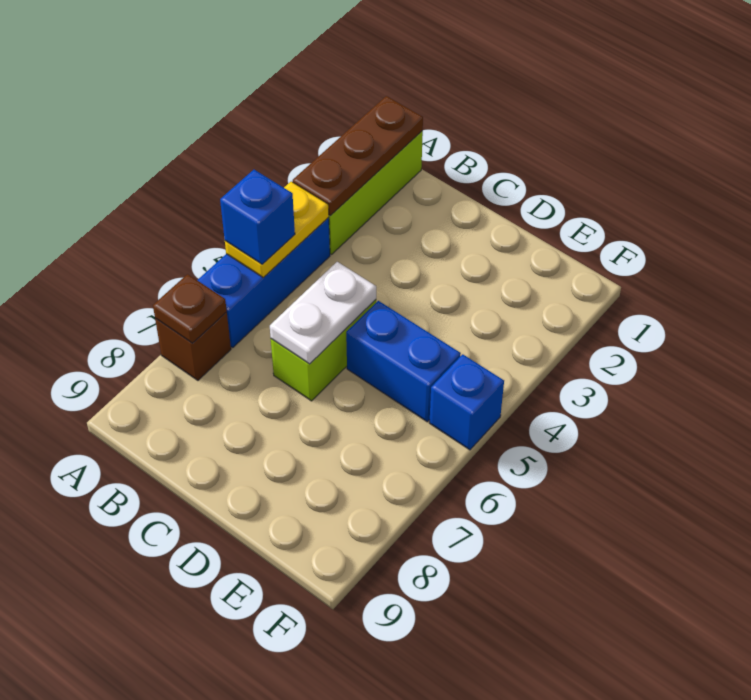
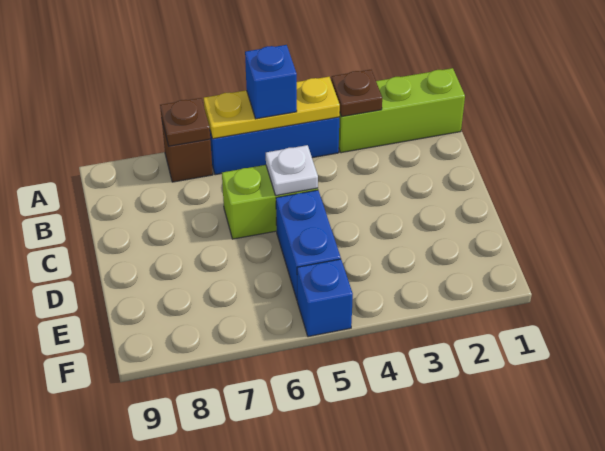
brown 1x3 plate [293,96,423,216] -> brown 1x1 plate [331,70,382,116]
yellow 1x2 plate [225,181,329,278] -> yellow 1x3 plate [204,77,340,139]
white 1x2 plate [270,262,376,364] -> white 1x1 plate [266,145,318,196]

